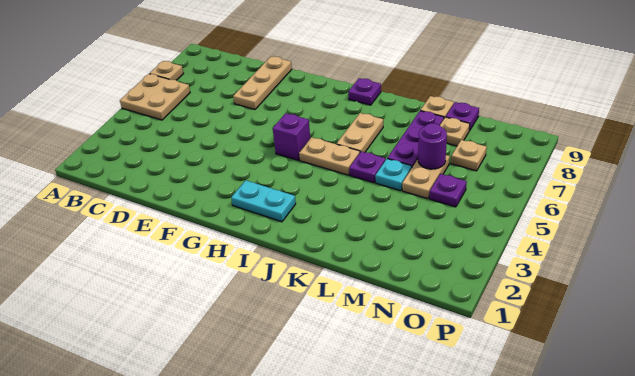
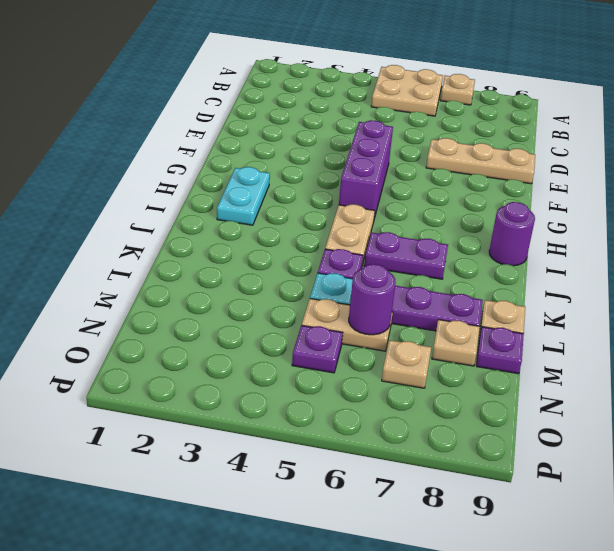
purple 1x1 brick [273,113,310,160] -> purple 1x3 brick [339,120,393,219]
purple 1x1 plate [348,78,381,105] -> purple 1x1 round brick [489,202,535,266]
tan 1x2 plate [337,113,383,152] -> purple 1x2 plate [364,232,448,279]

